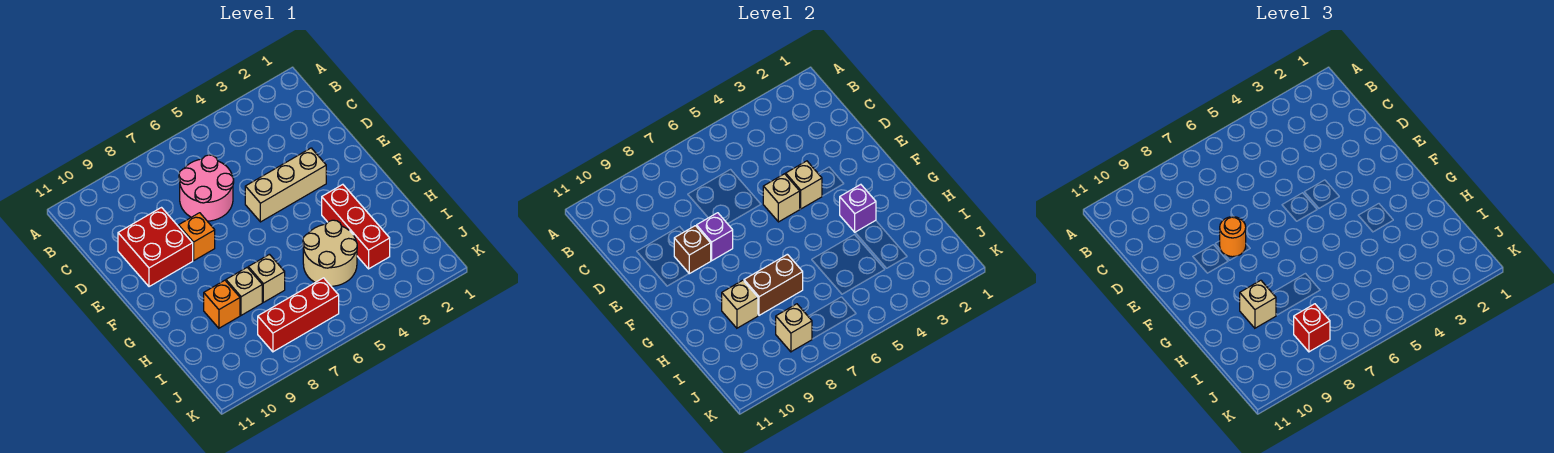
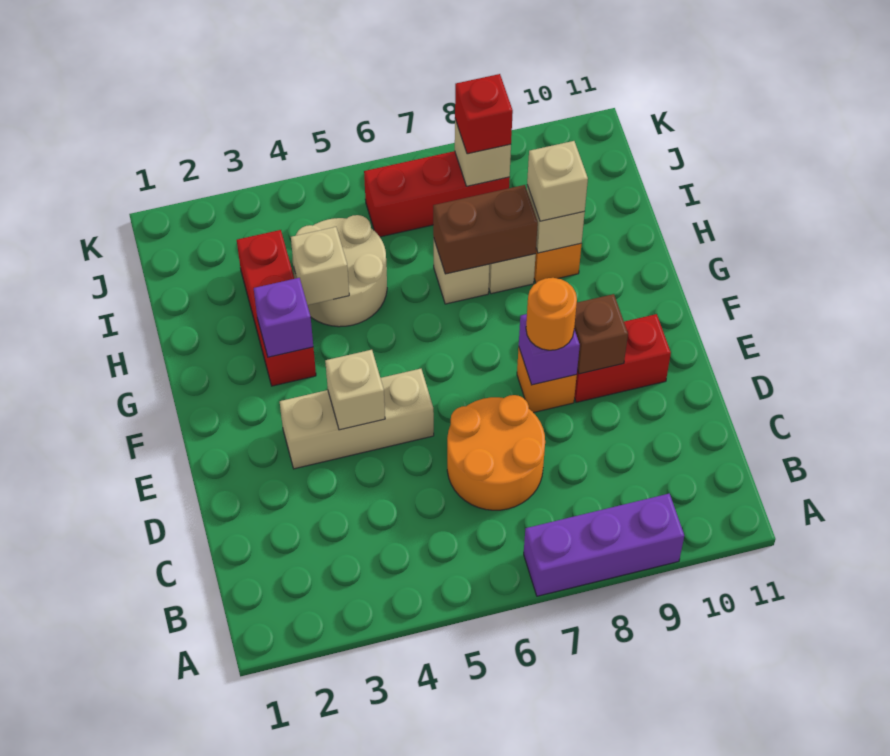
none -> purple 1x3 brick [524,493,684,596]
pink 2x2 round brick [179,155,234,221] -> orange 2x2 round brick [447,395,545,510]
red 2x2 brick [118,208,193,287] -> red 1x2 brick [574,314,671,402]
tan 1x1 brick [763,174,800,222] -> tan 1x1 brick moved to [291,227,349,305]

